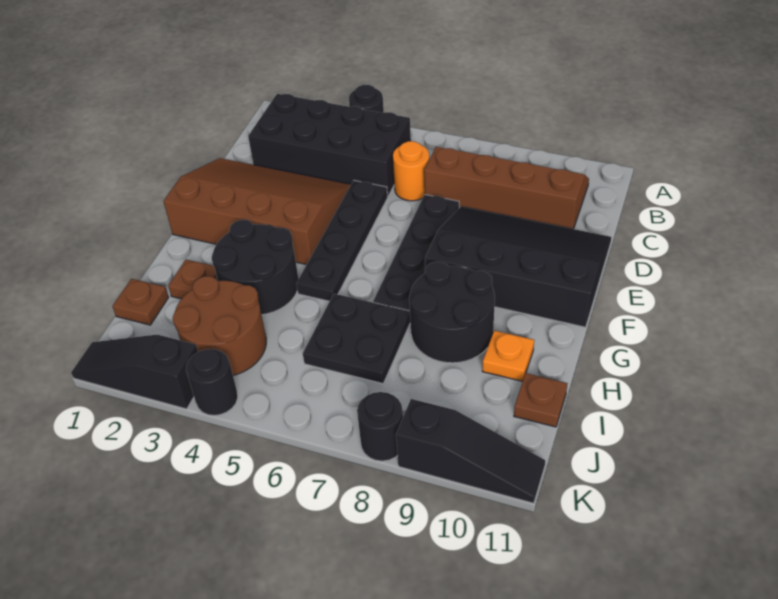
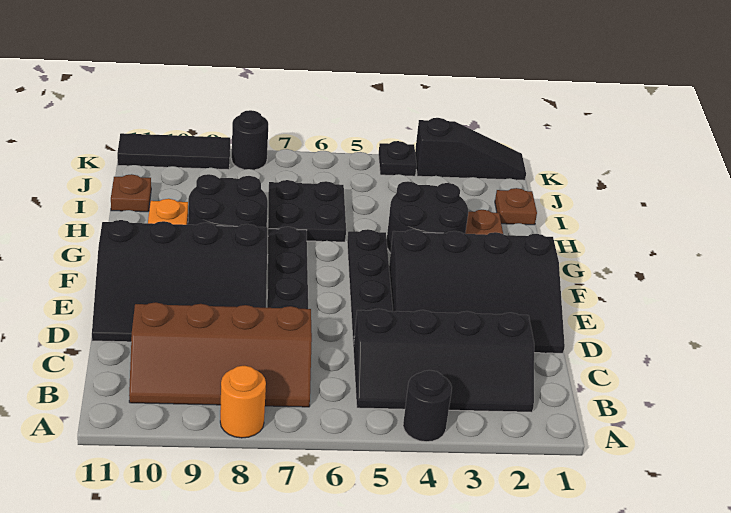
black 2x4 brick [248,94,411,196] -> black 2x4 slope [353,309,534,412]
orange 1x1 round brick [393,141,429,201] -> orange 1x1 round brick moved to [220,366,266,438]
brown 3x4 slope [163,158,351,265] -> black 3x4 slope [389,230,565,353]
brown 2x2 round brick [173,276,266,376] -> none
black 1x1 round brick [186,349,238,415] -> black 1x1 plate [378,141,417,176]
black 1x3 slope [396,399,545,503] -> black 1x3 tile [117,133,230,170]

